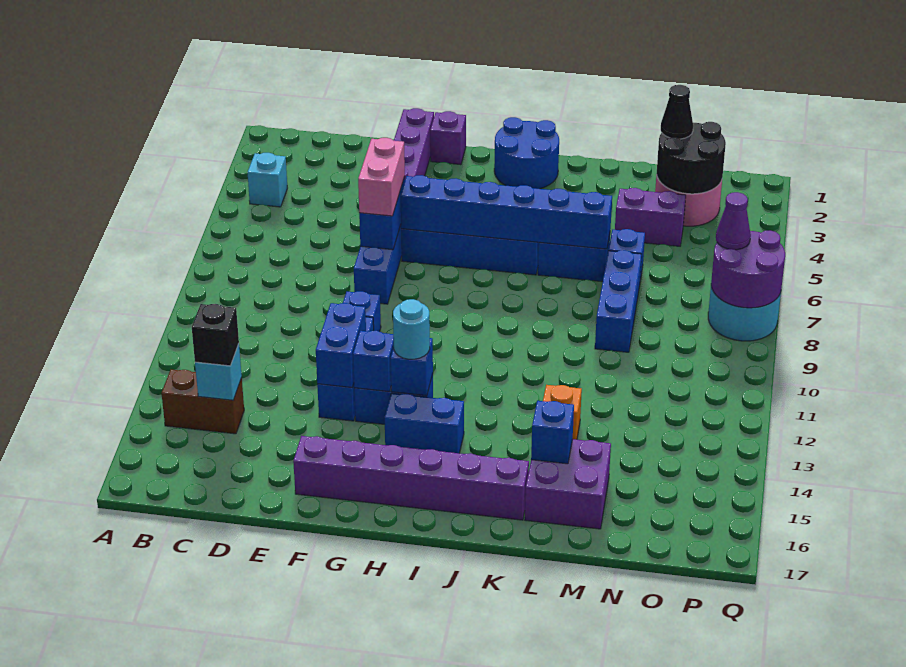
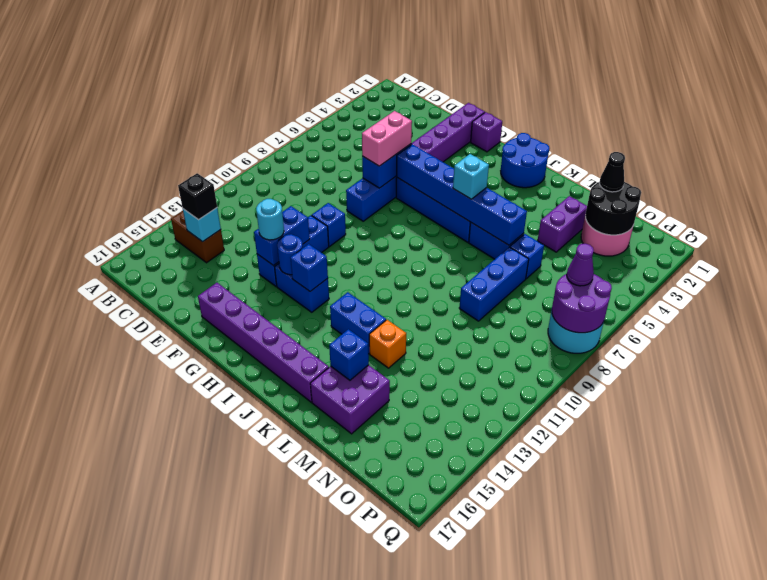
cyan 1x1 brick [247,153,287,207] -> cyan 1x1 brick moved to [453,154,489,199]
blue 1x1 brick [353,331,394,391] -> blue 1x1 round brick [277,234,303,275]
cyan 1x1 round brick [393,299,430,359] -> cyan 1x1 round brick moved to [256,199,284,240]
blue 1x2 brick [385,393,464,453] -> blue 1x2 brick moved to [330,292,386,354]
purple 1x2 brick [615,188,686,246] -> purple 1x2 brick turned to [538,196,587,252]

